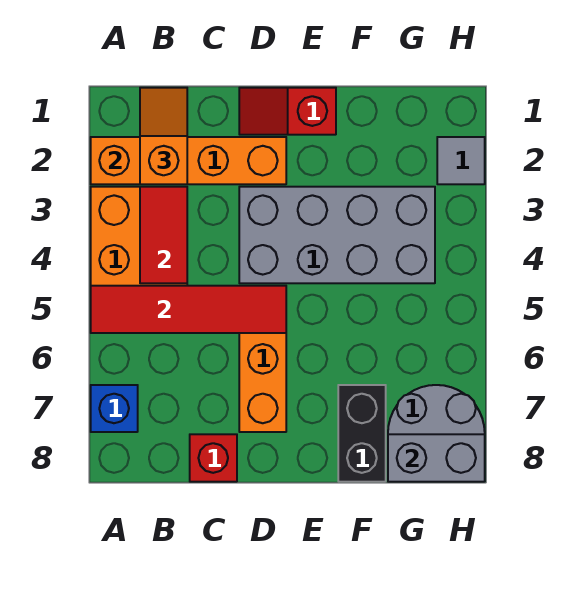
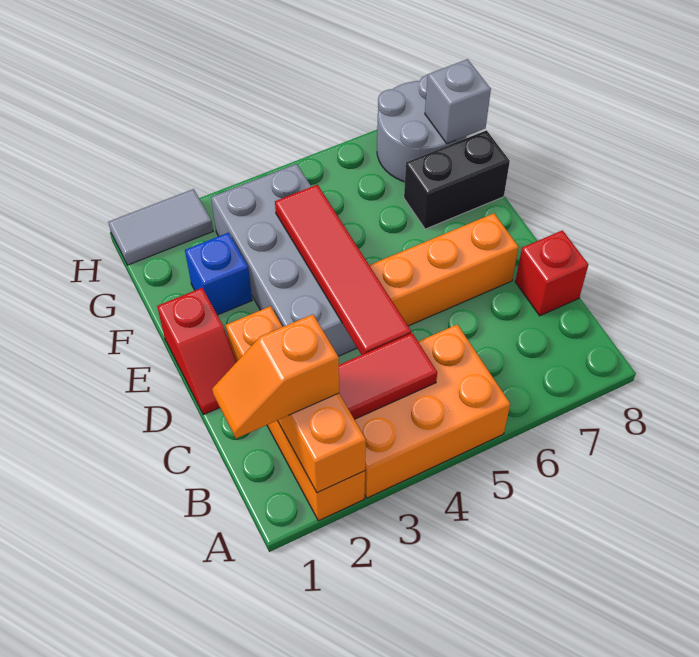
red 1x4 tile [91,286,286,333] -> red 1x4 tile moved to [275,185,411,355]
blue 1x1 brick [91,385,138,432] -> blue 1x1 brick moved to [185,233,252,315]
grey 1x2 brick [388,434,485,482] -> grey 1x1 brick [425,59,491,143]
grey 1x1 tile [437,137,485,184] -> grey 1x2 tile [108,189,213,265]

